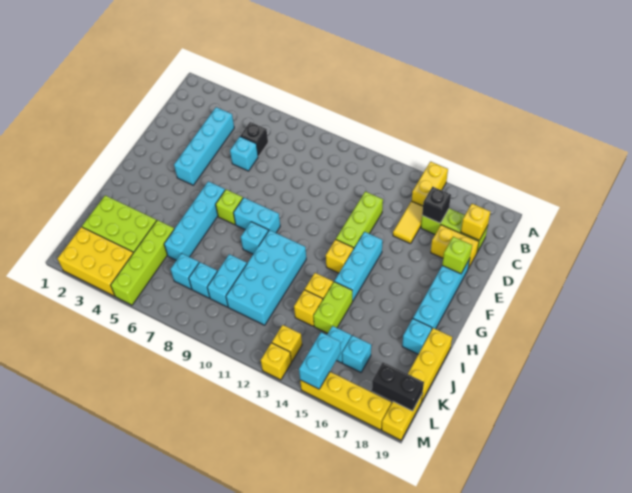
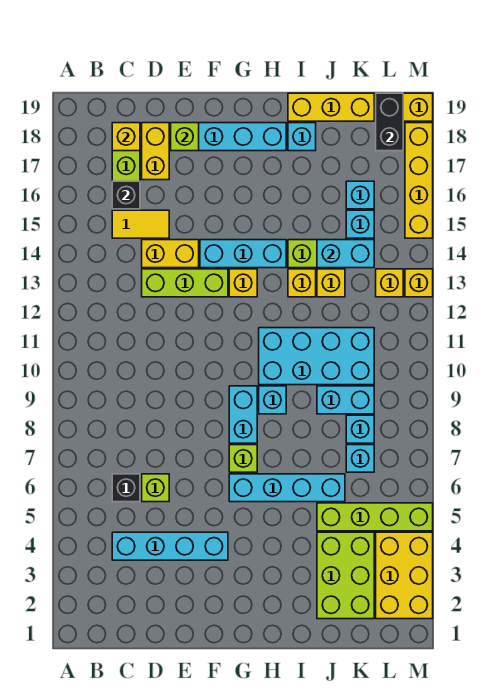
yellow 1x2 brick [412,162,448,206] -> yellow 1x2 brick moved to [142,240,199,268]
cyan 1x1 brick [230,137,258,171] -> lime 1x1 brick [142,474,169,502]
cyan 1x2 brick [299,332,341,389] -> cyan 1x2 brick moved to [317,240,374,268]

